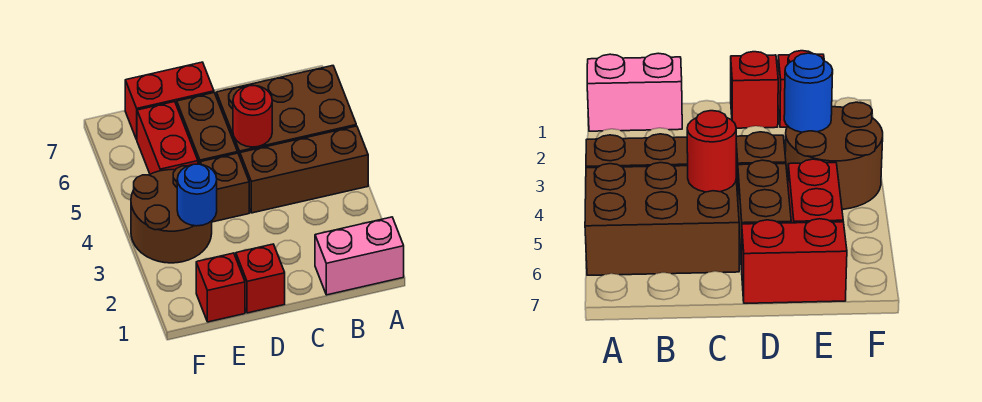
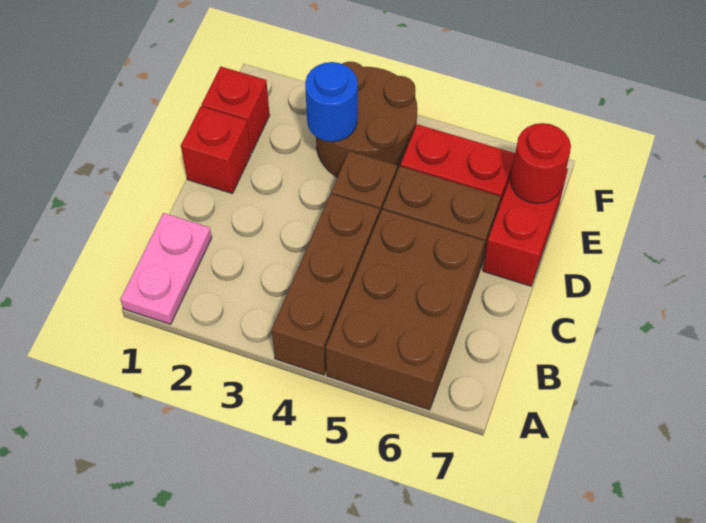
pink 1x2 brick [315,217,404,295] -> pink 1x2 plate [120,213,212,324]
red 1x1 round brick [233,86,272,147] -> red 1x1 round brick moved to [510,123,571,204]

